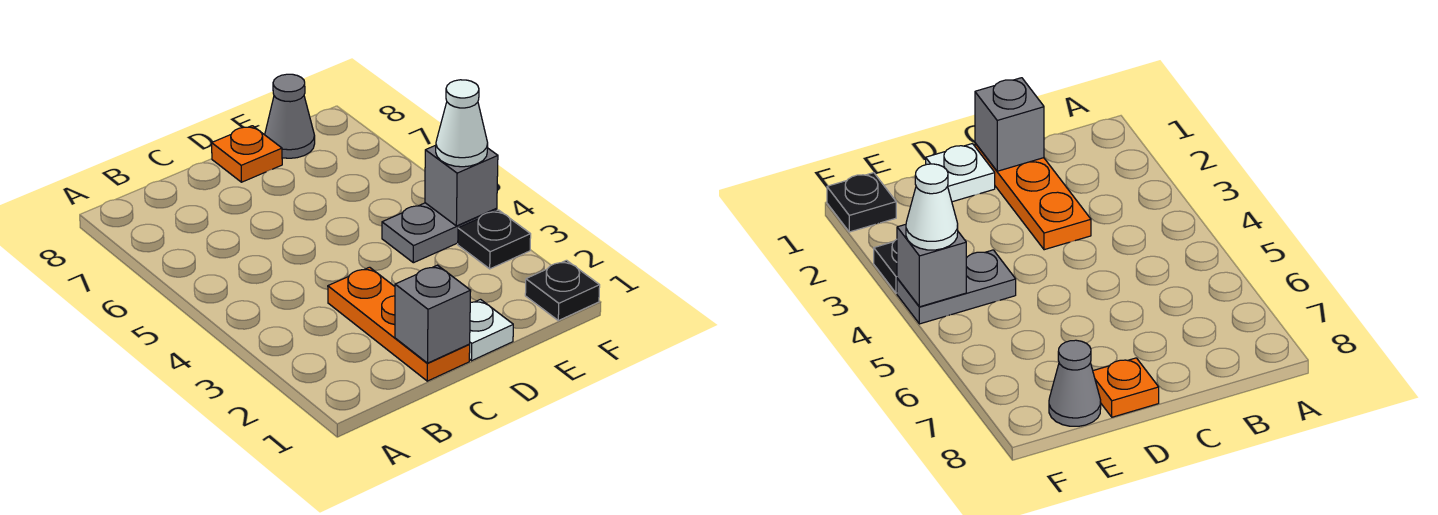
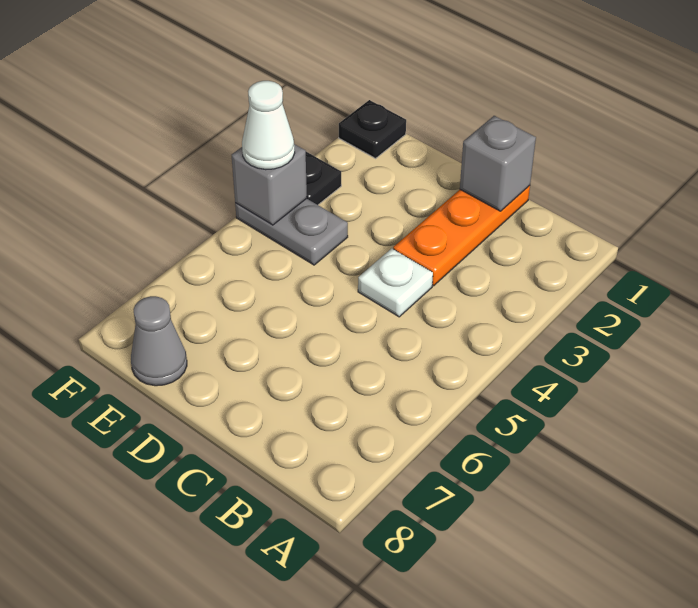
white 1x1 plate [469,300,513,361] -> white 1x1 plate moved to [358,248,433,317]
orange 1x1 plate [212,126,282,182] -> none

